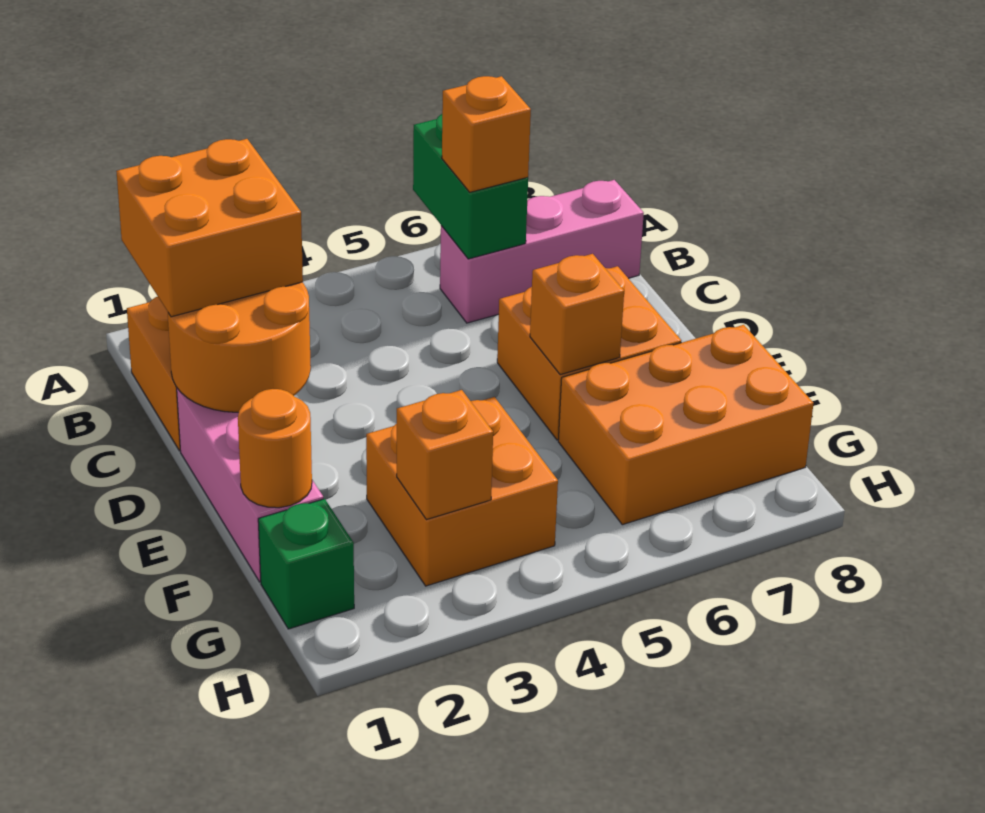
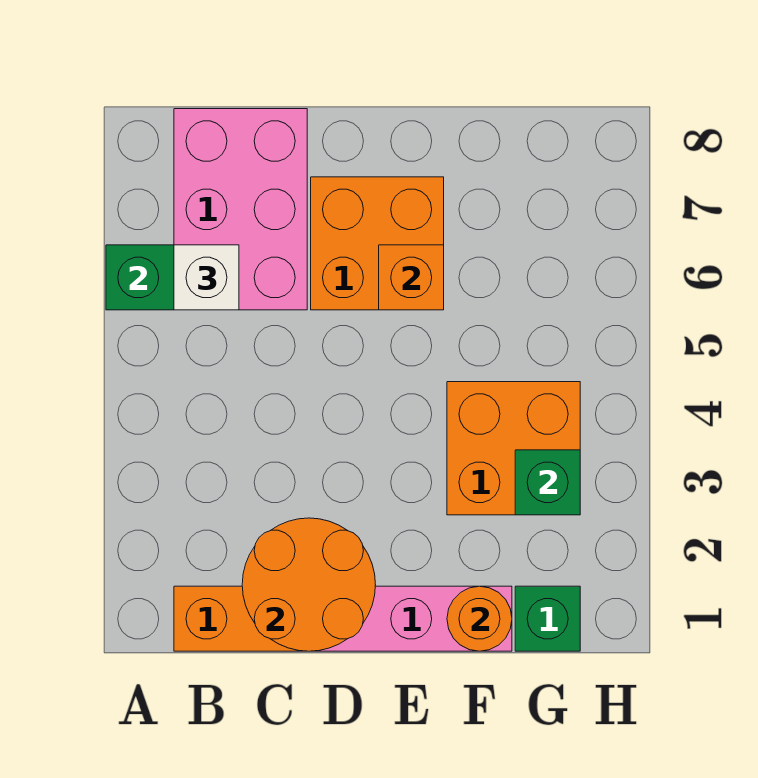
orange 2x2 brick [116,139,303,317] -> none
pink 1x3 brick [440,180,644,323] -> pink 2x3 brick [174,109,307,310]
orange 1x1 brick [442,76,531,192] -> white 1x1 brick [174,245,239,310]
orange 2x3 brick [558,325,813,525] -> none
orange 1x1 brick [397,390,493,520] -> green 1x1 brick [515,450,580,515]

